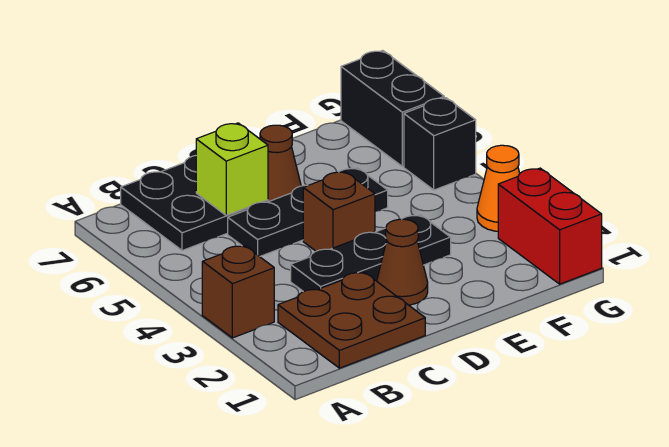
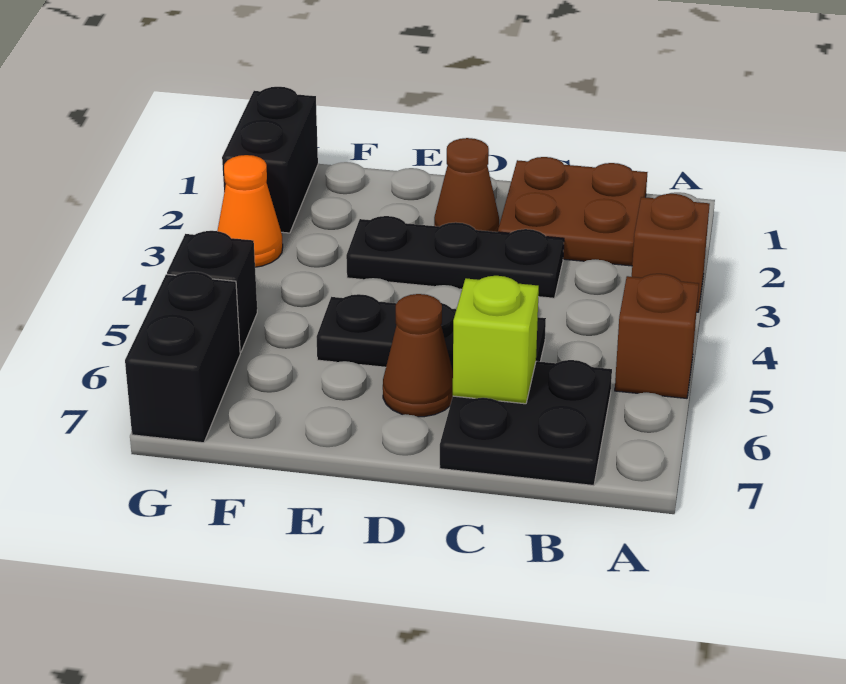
brown 1x1 brick [303,172,375,251] -> brown 1x1 brick moved to [615,274,699,398]
red 1x2 brick [498,168,602,284] -> black 1x2 brick [222,87,318,233]

